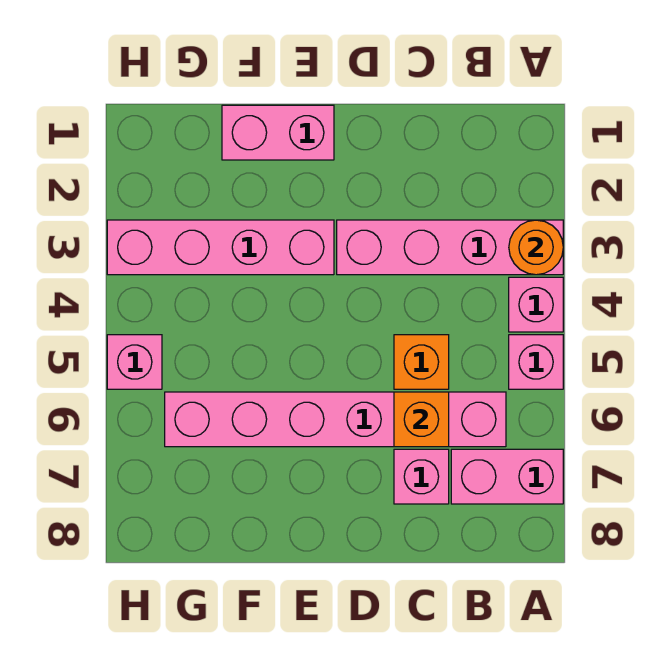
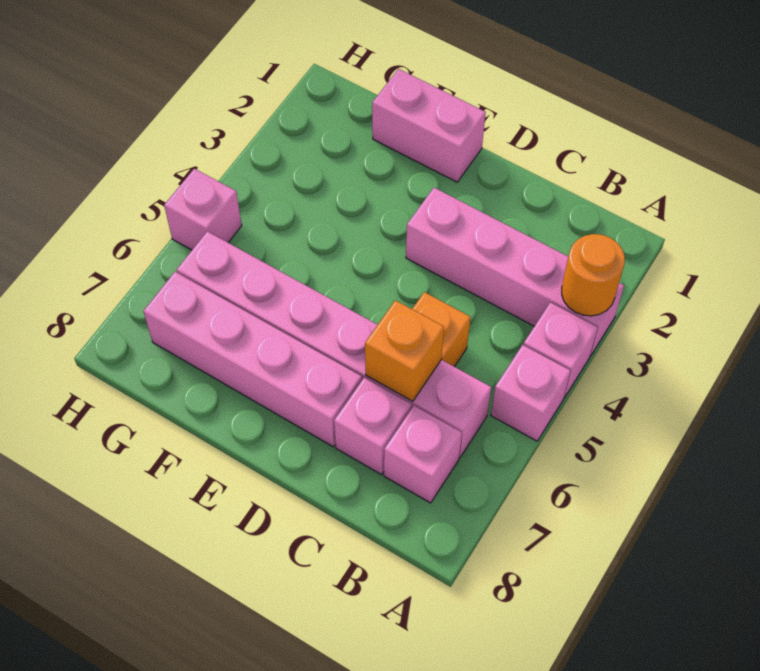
pink 1x2 brick [451,449,563,504] -> pink 1x1 brick [384,406,462,503]
pink 1x4 brick [107,220,334,275] -> pink 1x4 brick moved to [143,272,362,447]

